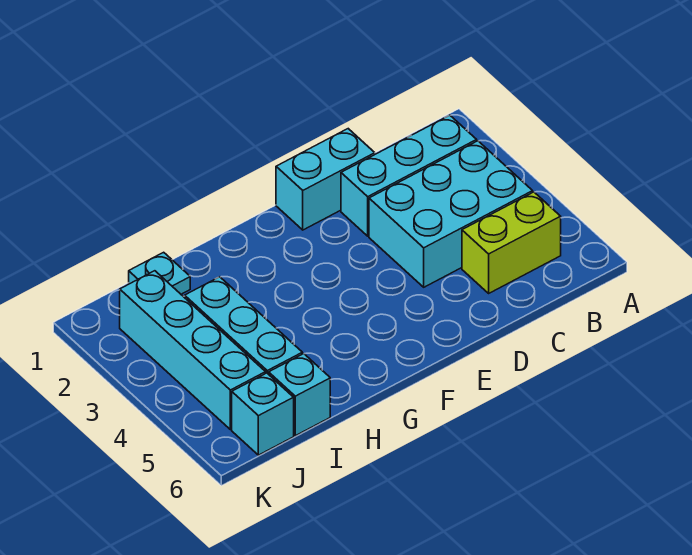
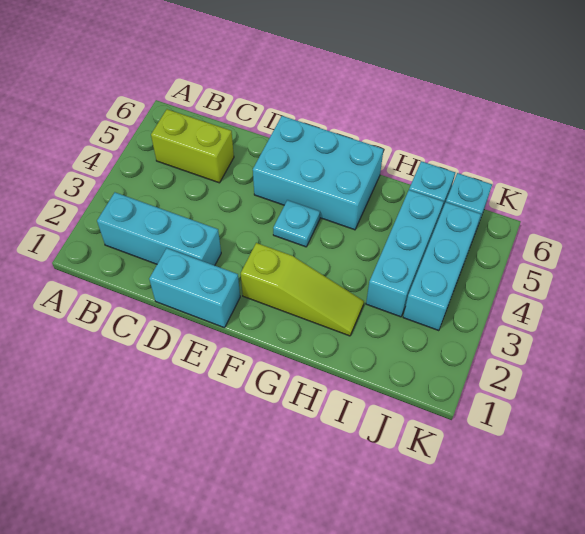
cyan 2x3 brick [369,141,533,287] -> cyan 2x3 brick moved to [253,116,384,230]
none -> lime 1x3 slope [241,243,364,336]
cyan 1x1 plate [129,252,190,294] -> cyan 1x1 plate moved to [273,200,320,247]
cyan 1x4 brick [120,271,266,430] -> cyan 1x3 brick [403,202,481,331]

